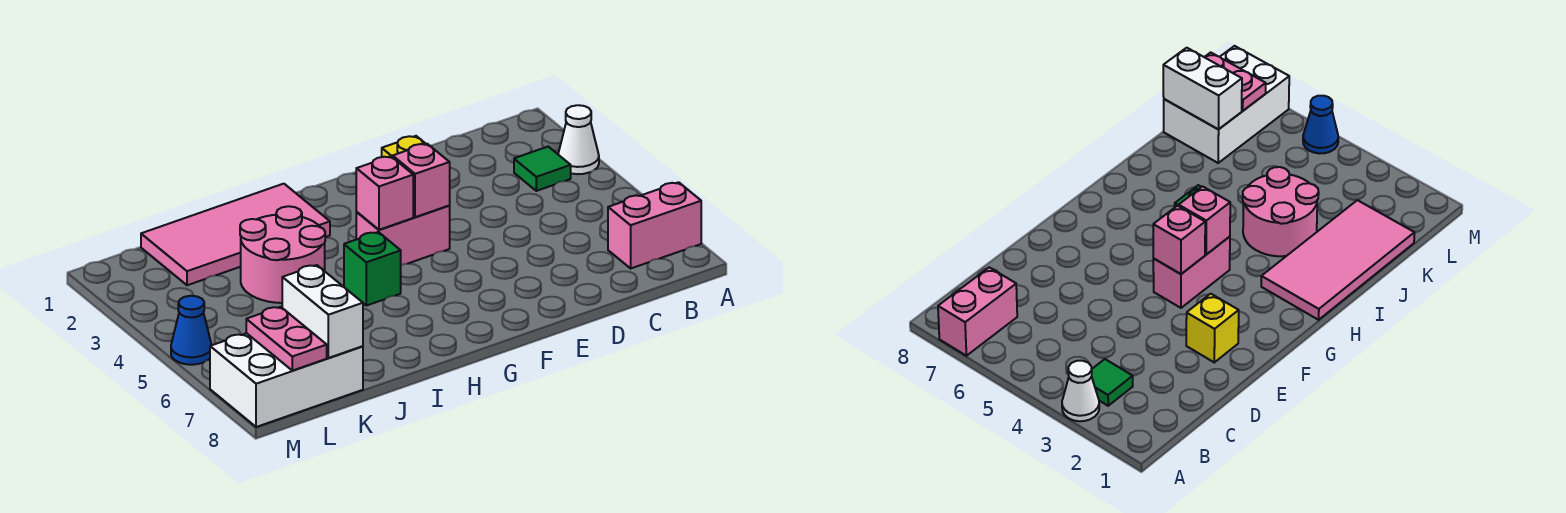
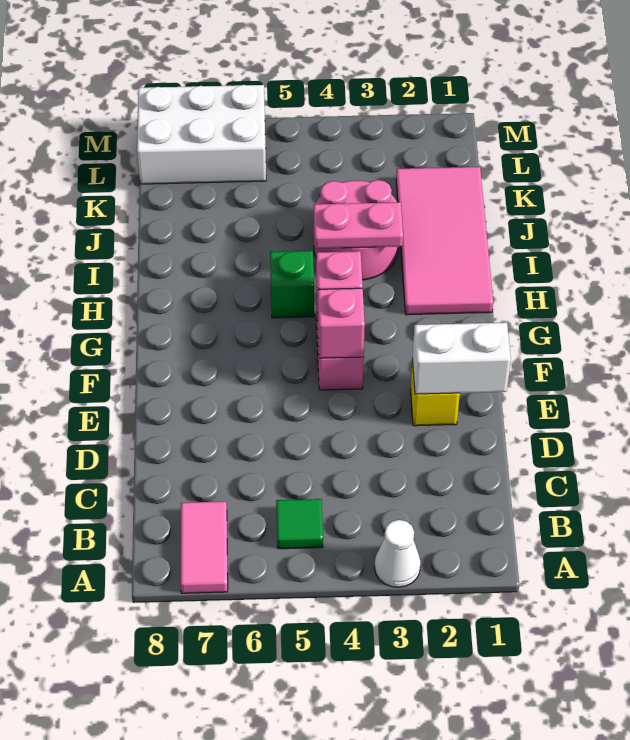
pink 1x2 brick [608,182,701,268] -> pink 1x2 tile [181,502,228,593]
green 1x1 tile [514,147,571,191] -> green 1x1 tile moved to [276,499,323,549]
white 2x3 brick [210,333,363,427] -> white 2x3 brick turned to [137,85,266,184]
white 1x2 brick [282,265,363,358] -> white 1x2 brick moved to [412,323,511,394]
pink 1x2 plate [246,307,327,371] -> pink 1x2 plate moved to [314,202,403,249]
blue 1x1 cone [171,296,211,365] -> none

